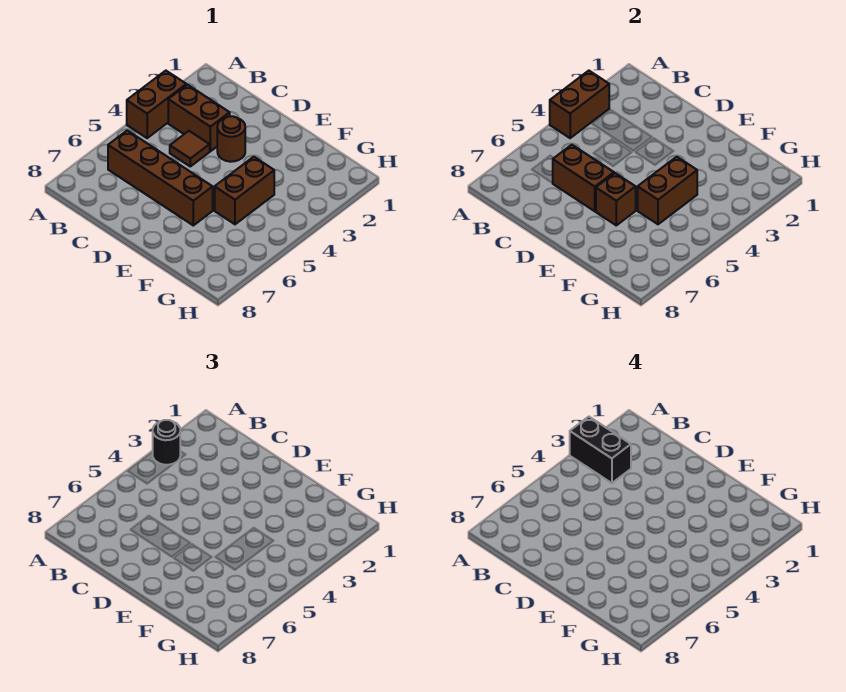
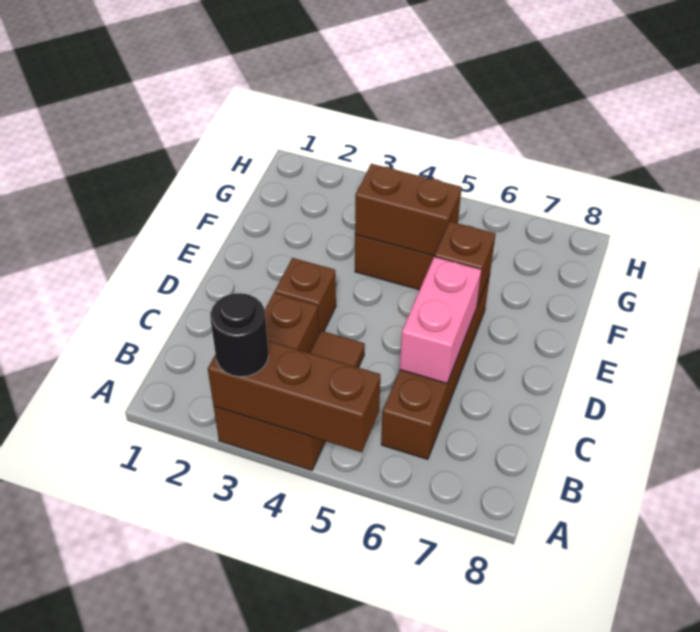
brown 1x2 brick [550,71,609,138] -> brown 1x3 brick [208,341,380,452]
black 1x2 brick [570,417,631,483] -> none
brown 1x2 brick [553,145,614,211] -> pink 1x2 brick [400,257,481,383]
brown 1x1 round brick [217,116,245,162] -> brown 1x1 brick [275,258,336,333]

